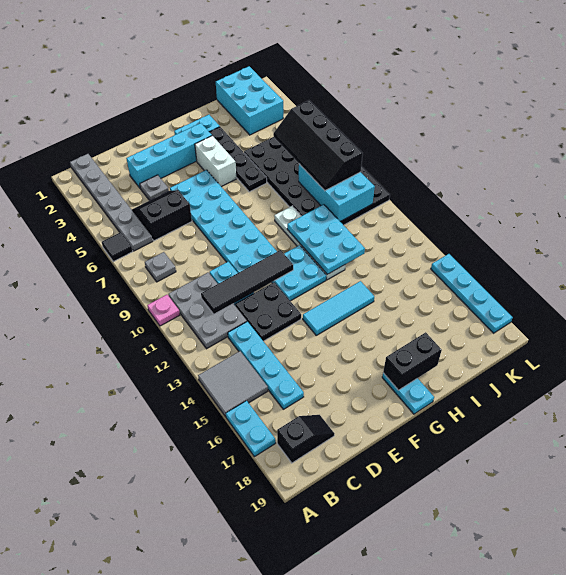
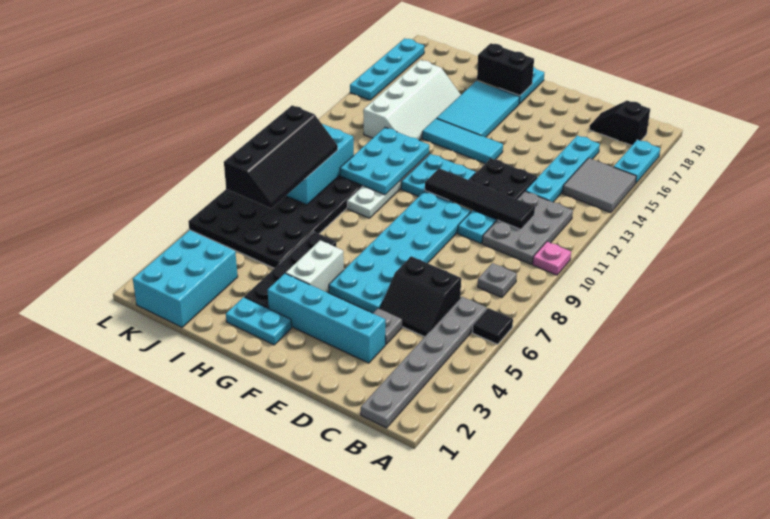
none -> cyan 2x3 tile [437,81,520,137]
none -> white 2x4 slope [363,60,461,140]

